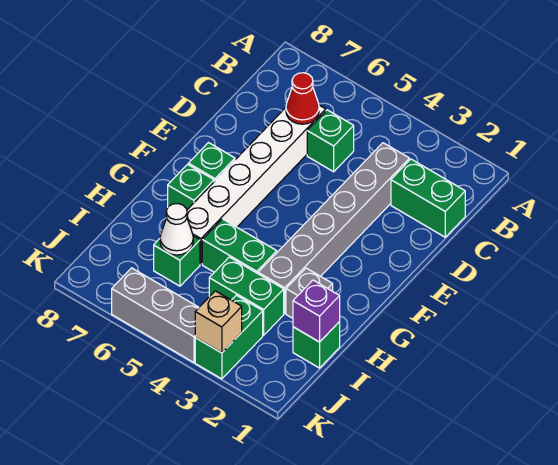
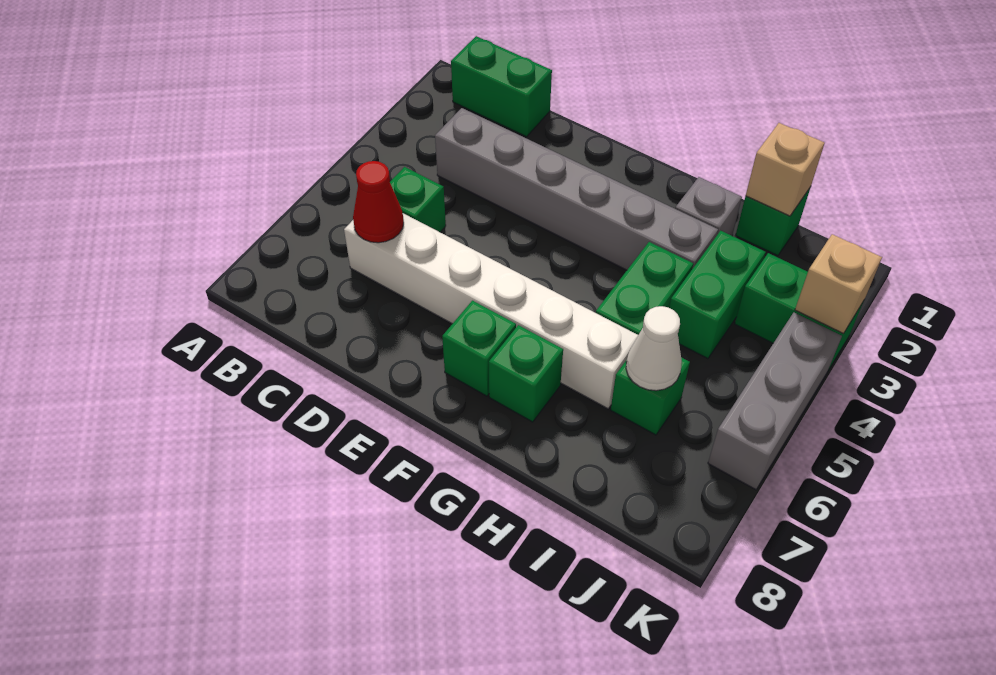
green 1x2 brick [391,159,465,237] -> green 1x2 brick turned to [451,36,552,137]
purple 1x1 brick [293,280,340,342] -> tan 1x1 brick [746,123,824,216]

